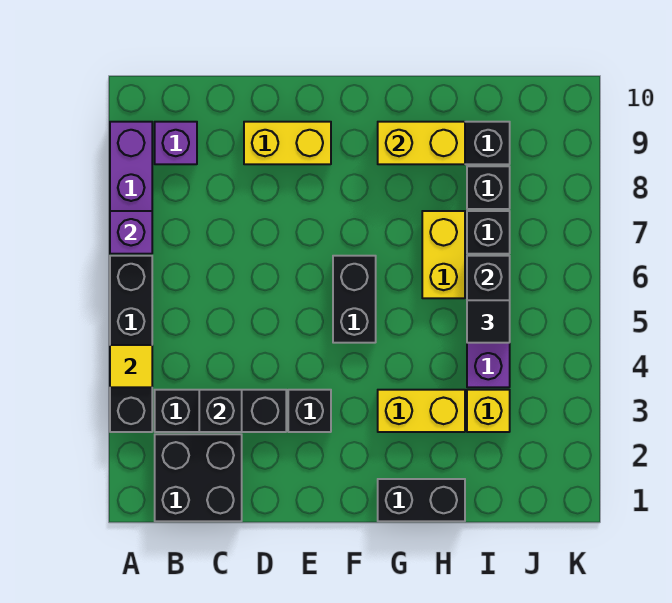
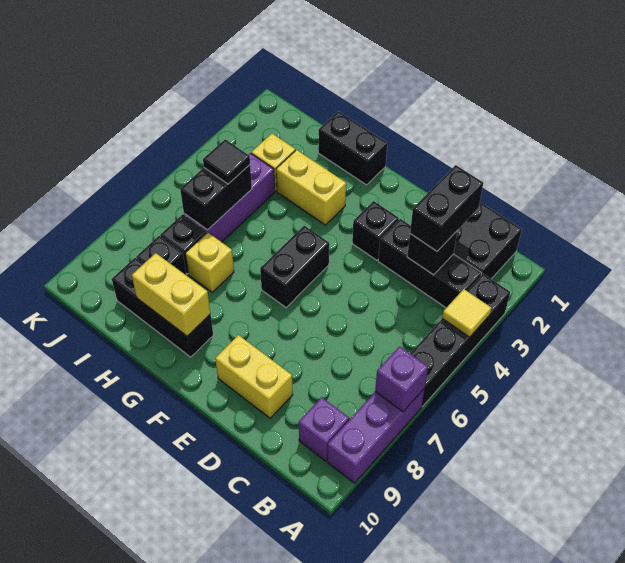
none -> black 1x2 brick [410,165,483,251]
yellow 1x2 brick [422,211,465,298] -> yellow 1x1 brick [185,232,234,292]

